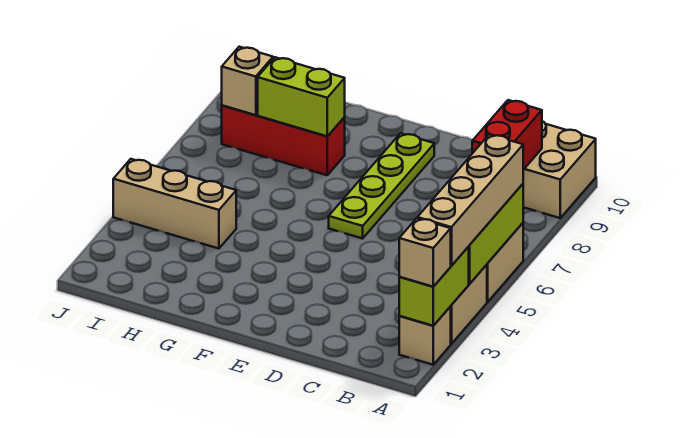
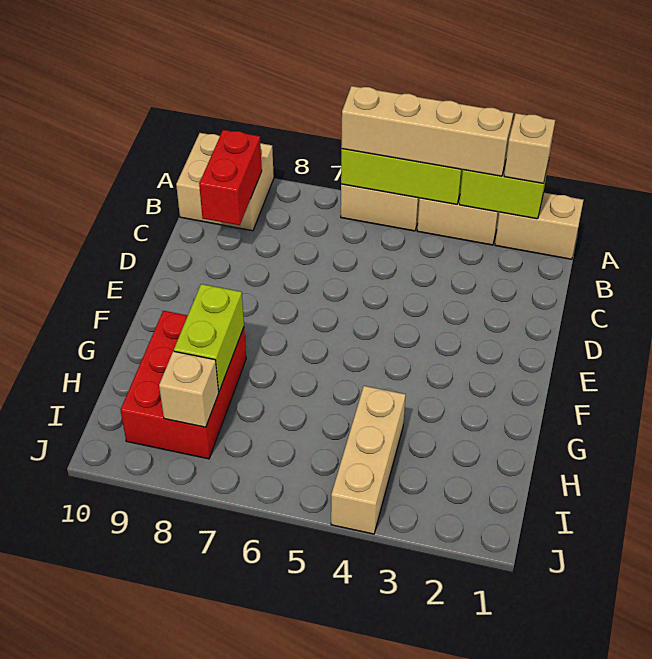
tan 1x1 brick [399,307,451,365] -> tan 1x2 brick [495,193,583,259]
red 1x2 brick [472,100,542,170] -> red 1x2 brick turned to [199,130,262,225]
lime 1x4 plate [329,133,434,239] -> none
red 1x3 brick [222,105,345,175] -> red 2x3 brick [121,311,246,459]

